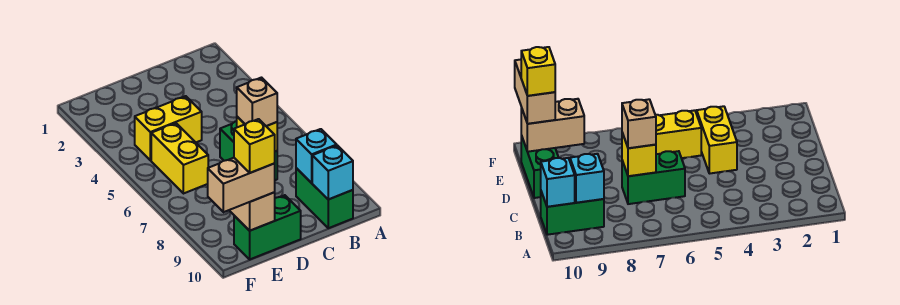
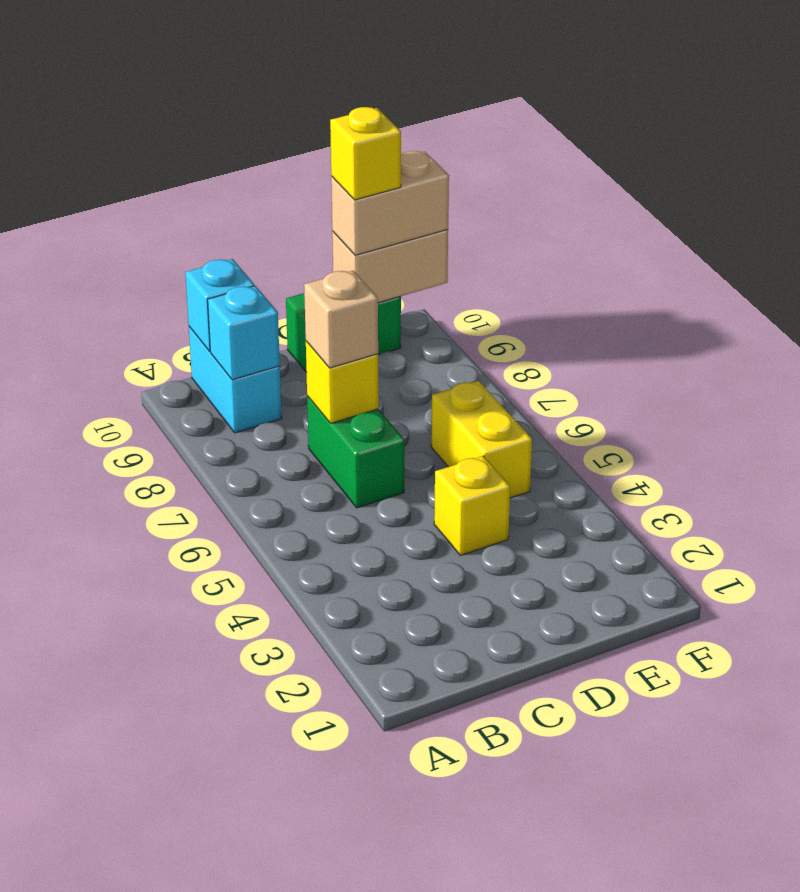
green 1x2 brick [296,168,353,228] -> cyan 1x2 brick [189,327,282,433]
yellow 1x2 brick [135,96,202,160] -> yellow 1x1 brick [434,456,510,555]
tan 1x2 brick [229,192,275,231] -> tan 1x2 brick turned to [332,230,448,303]

